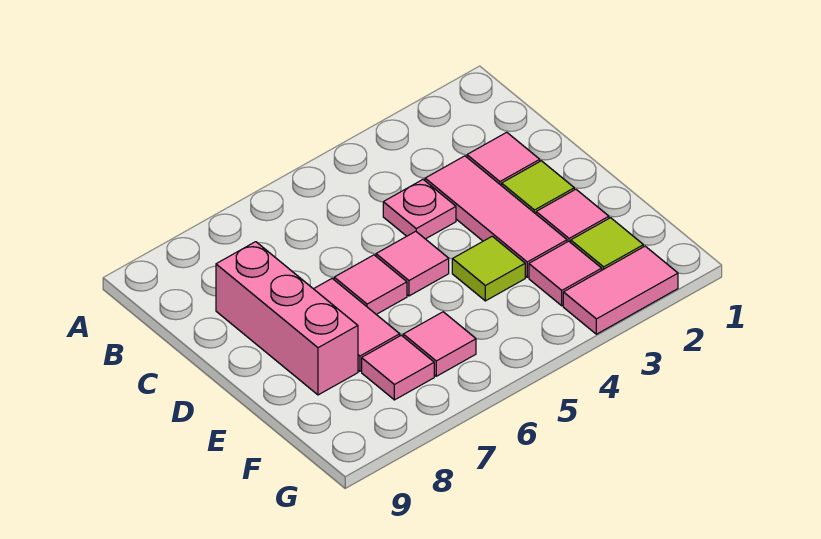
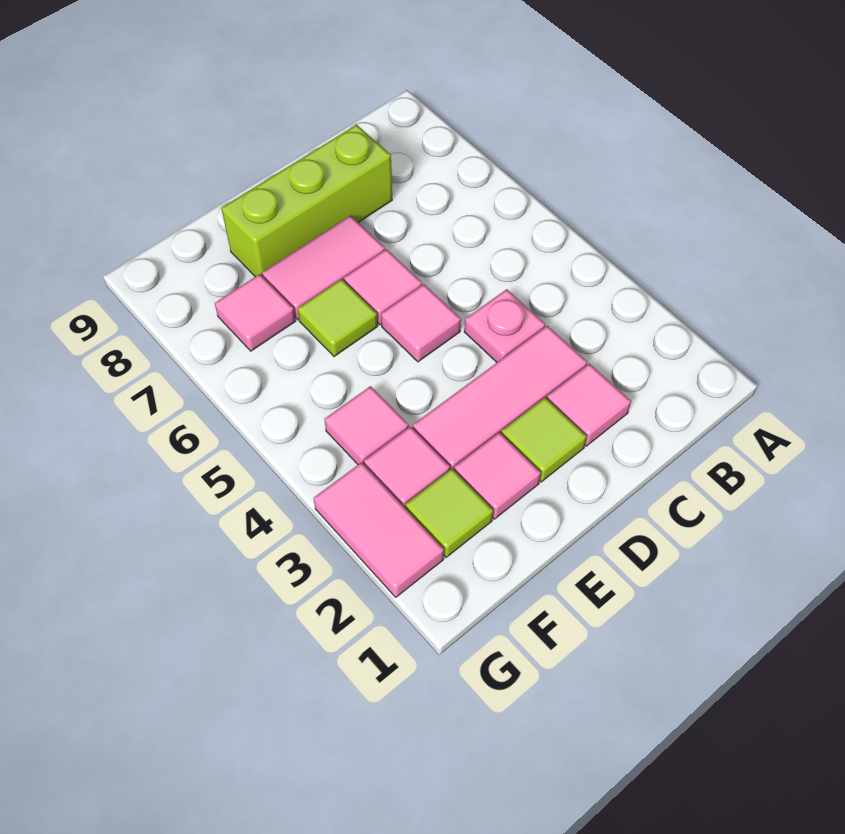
pink 1x3 brick [216,242,358,395] -> lime 1x3 brick [221,125,392,277]
lime 1x1 tile [452,236,525,301] -> lime 1x1 tile moved to [298,279,378,357]
pink 1x1 tile [403,312,476,376] -> pink 1x1 tile moved to [324,386,409,465]

